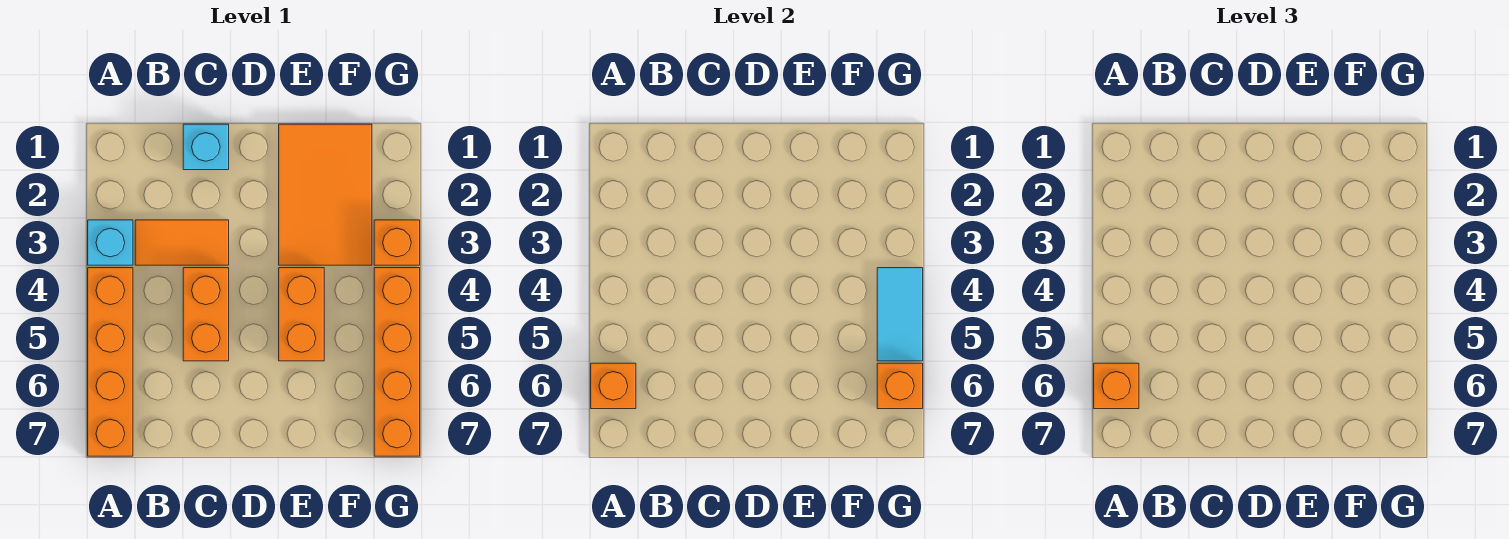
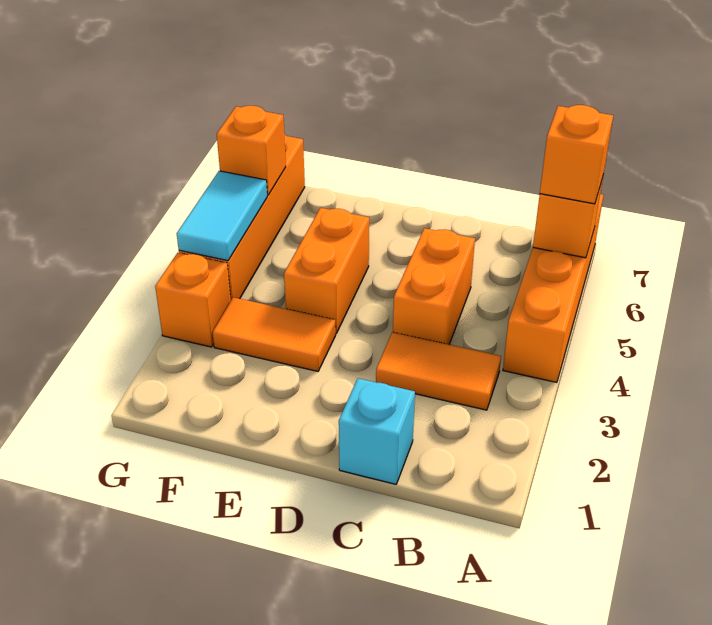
cyan 1x1 brick [88,220,133,265] -> none
orange 2x3 tile [279,124,372,265] -> orange 1x2 tile [213,297,336,371]

